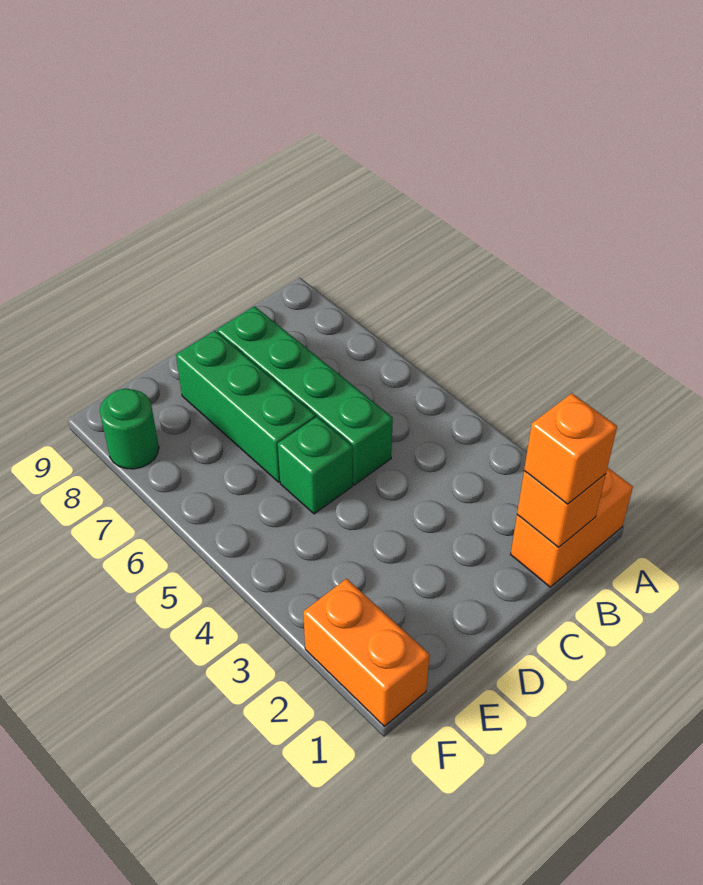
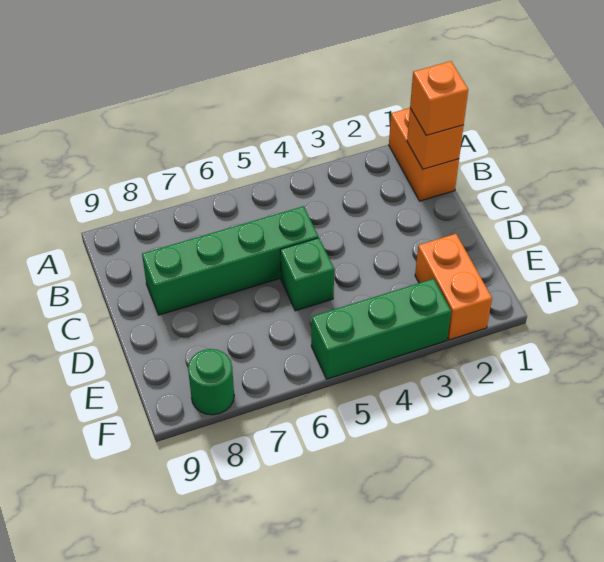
green 1x3 brick [176,331,316,482] -> green 1x3 brick moved to [311,279,451,379]
orange 1x2 brick [303,579,430,726] -> orange 1x2 brick turned to [415,234,492,340]

